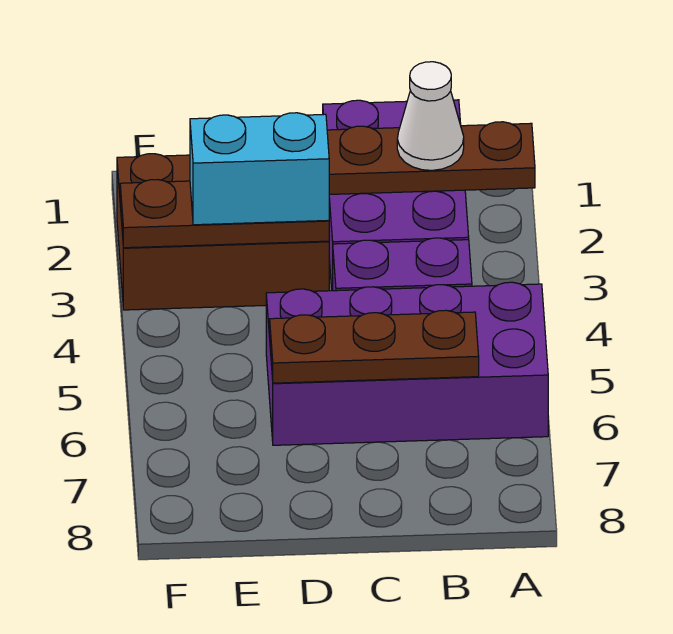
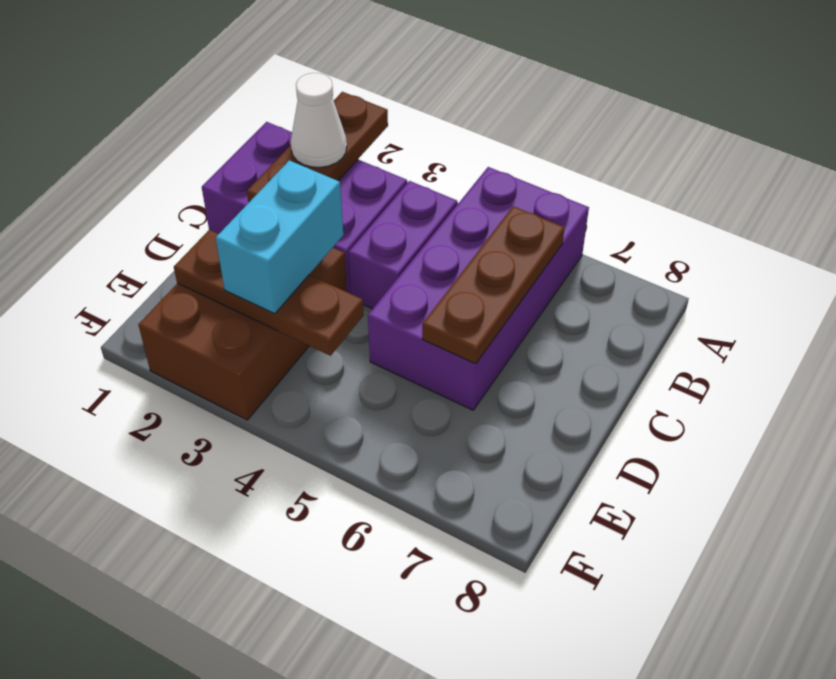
brown 1x3 plate [120,180,329,248] -> brown 1x3 plate turned to [174,230,364,356]

